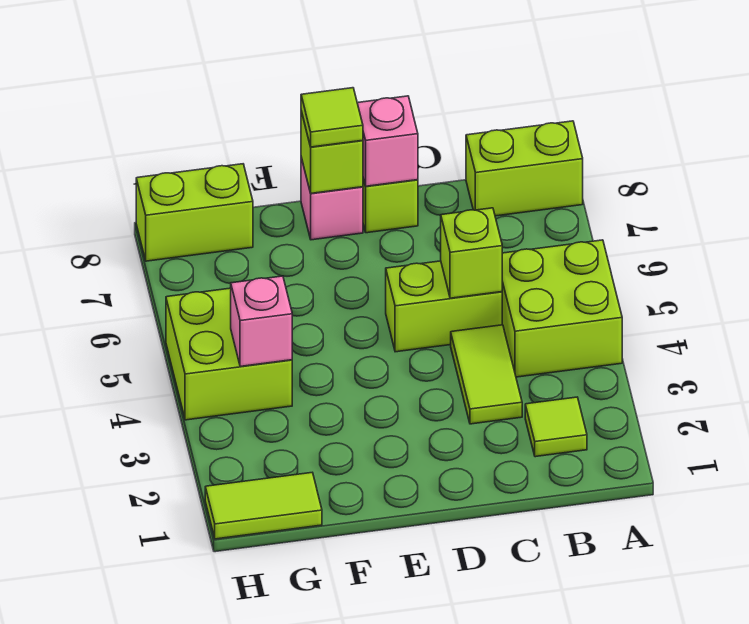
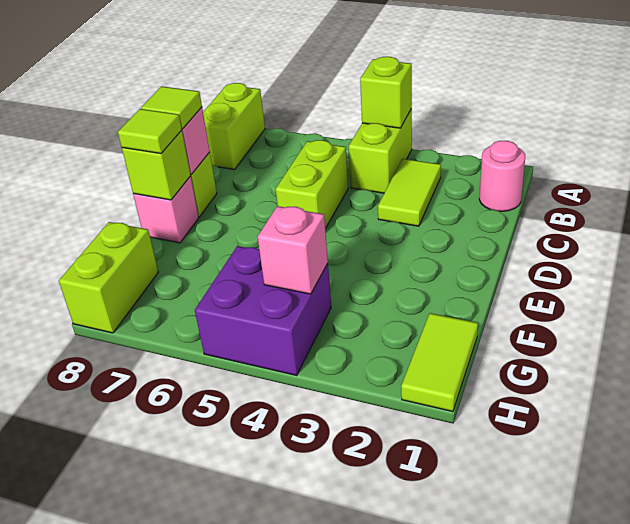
lime 2x2 brick [502,240,622,377] -> lime 1x2 brick [349,109,412,193]
none -> pink 1x1 round brick [479,141,525,211]
lime 1x1 tile [525,397,587,457] -> lime 1x1 tile moved to [141,86,202,129]
lime 1x2 tile [451,325,522,424] -> lime 1x2 tile turned to [378,159,441,226]
lime 1x1 brick [441,208,502,298] -> lime 1x1 brick moved to [360,57,412,128]
lime 2x2 brick [166,288,292,420] -> purple 2x2 brick [195,246,331,375]

